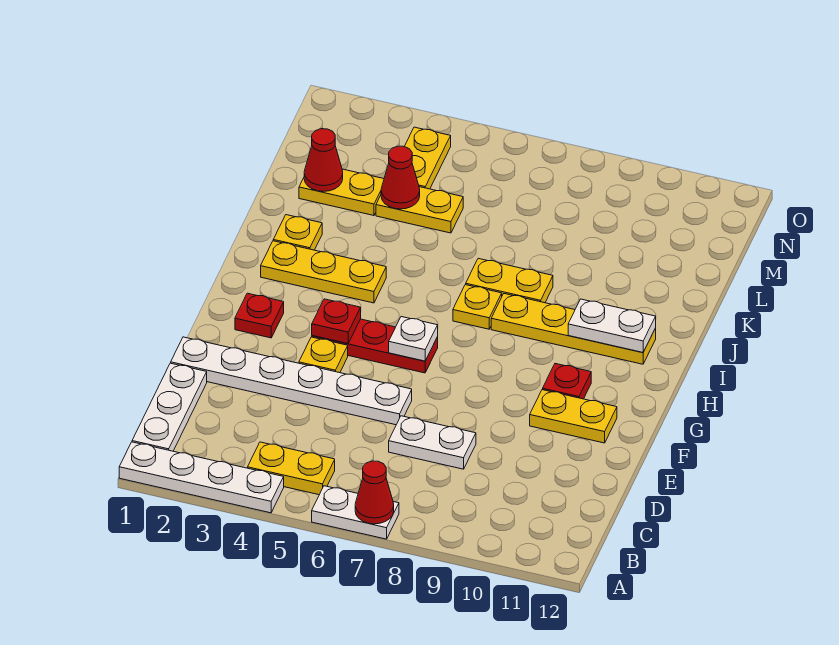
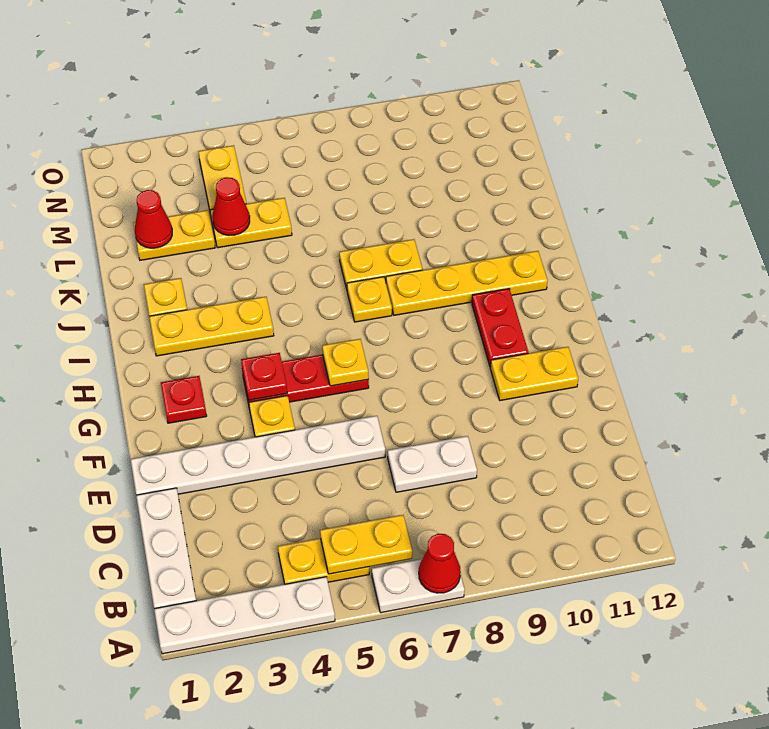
none -> yellow 1x2 plate [320,515,412,574]
white 1x1 plate [389,317,438,361] -> yellow 1x1 plate [322,339,369,386]
red 1x1 plate [543,364,591,399] -> red 1x2 plate [472,289,528,367]
white 1x2 plate [568,299,656,353] -> none

